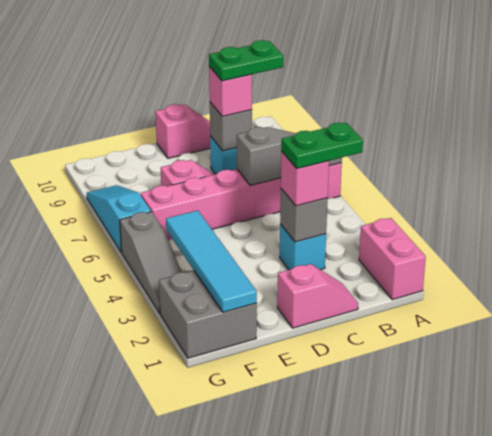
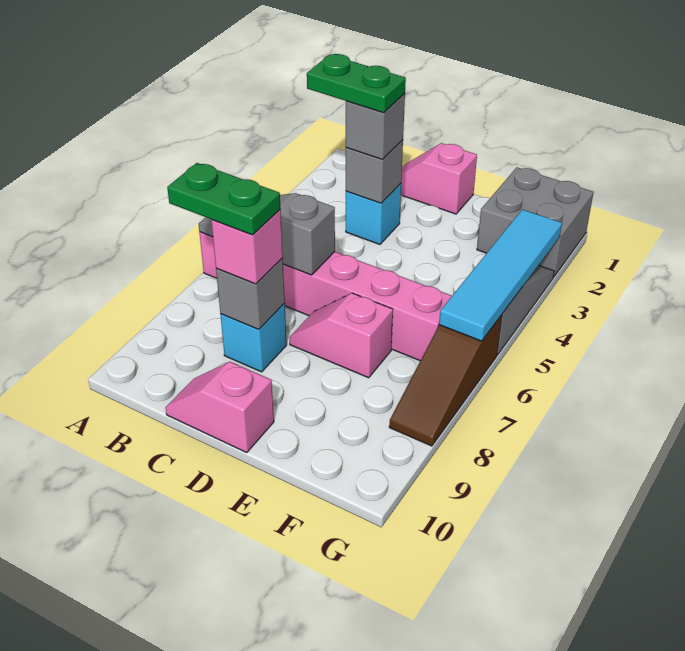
pink 1x2 brick [359,218,426,300] -> none
pink 1x1 brick [281,151,329,206] -> grey 1x1 brick [346,94,405,159]
cyan 1x4 tile [166,210,257,312] -> cyan 1x4 tile moved to [439,209,562,341]
cyan 1x3 slope [87,185,151,253] -> brown 1x3 slope [389,315,502,446]

